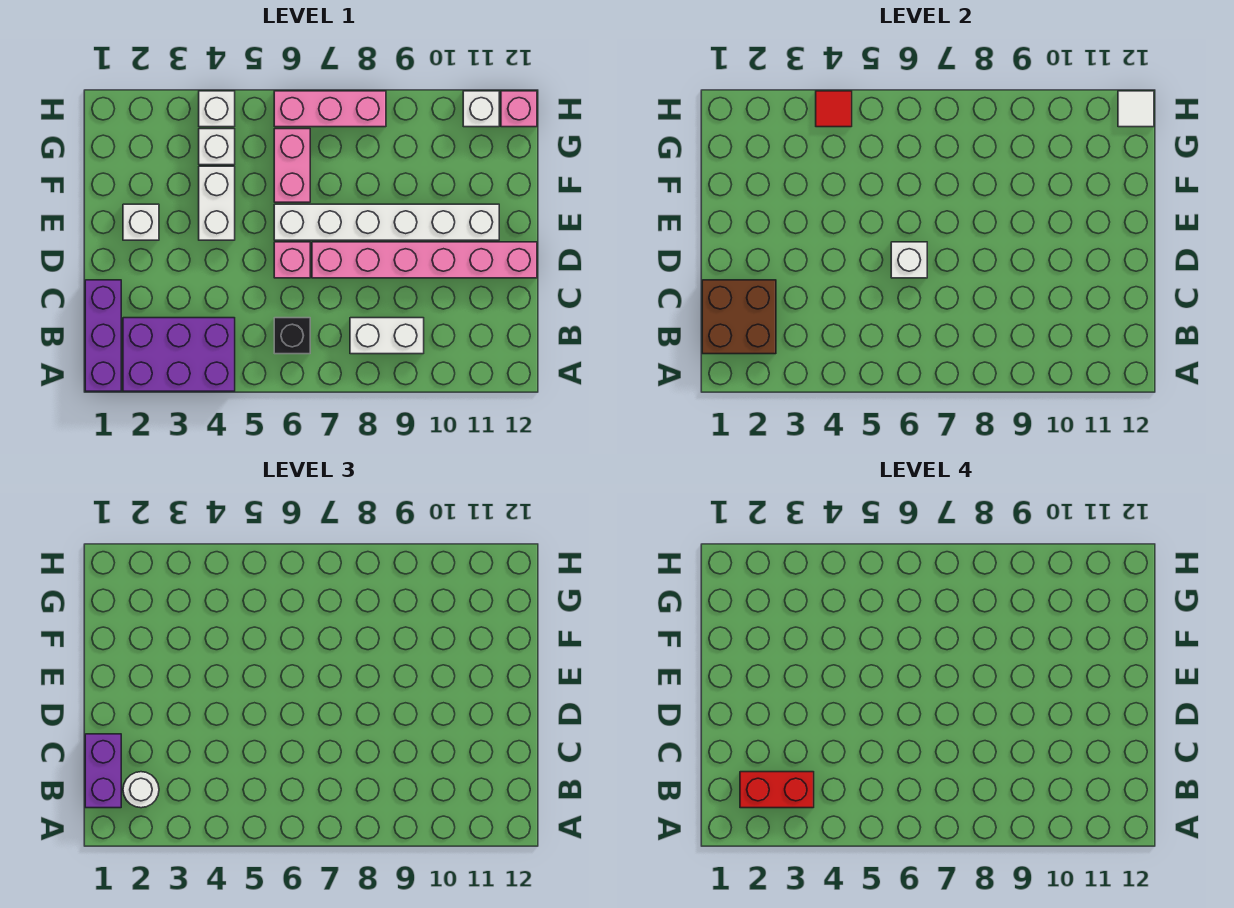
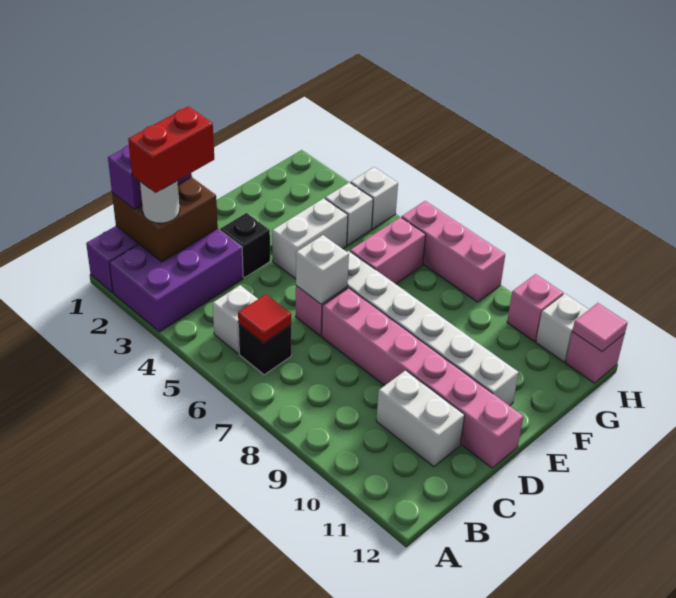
purple 2x3 brick [123,318,235,391] -> purple 2x3 brick turned to [109,228,243,332]
red 1x2 brick [740,772,814,808] -> red 1x2 brick turned to [128,106,214,193]
white 1x2 brick [350,318,424,354] -> white 1x2 brick moved to [376,370,465,467]
none -> black 1x1 brick [220,213,270,278]
white 1x1 brick [123,204,159,240] -> white 1x1 brick moved to [213,285,258,354]
red 1x1 tile [816,91,852,127] -> red 1x1 tile moved to [238,294,291,343]
none -> pink 1x1 brick [507,274,563,341]
white 1x1 tile [1118,91,1154,127] -> pink 1x1 tile [572,303,628,352]

